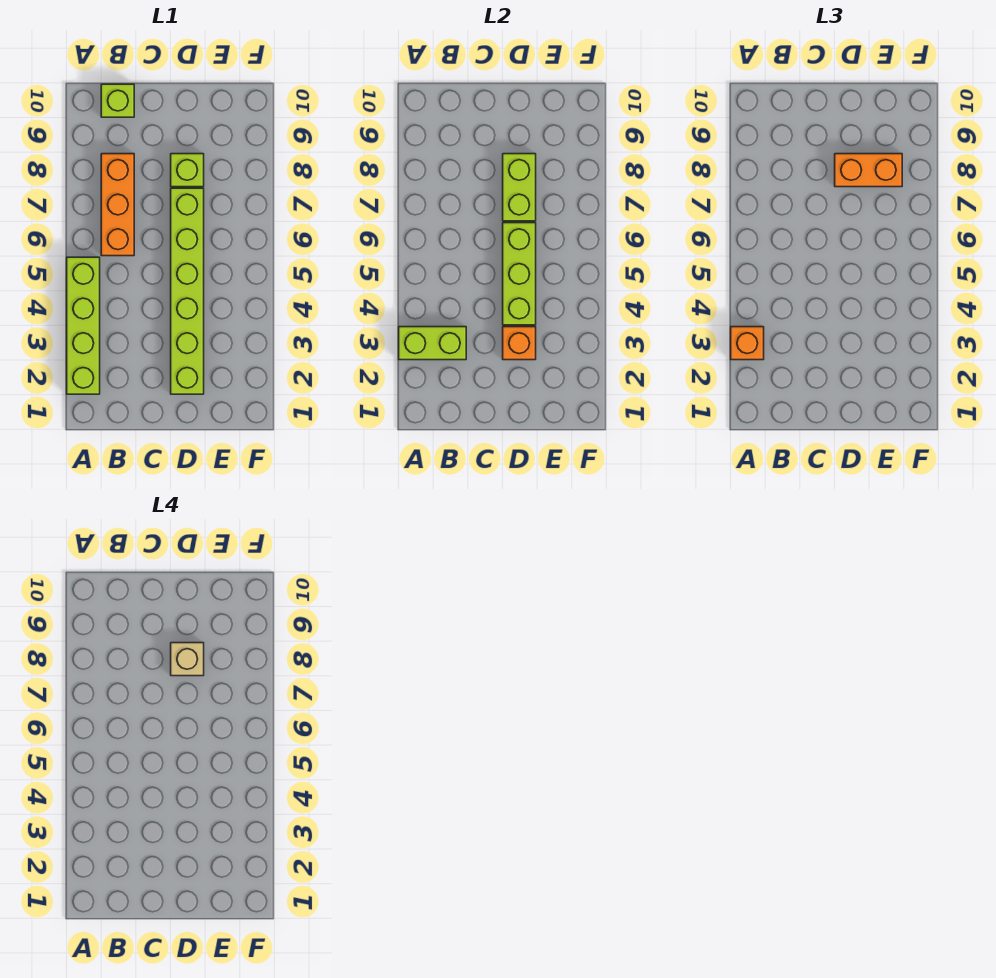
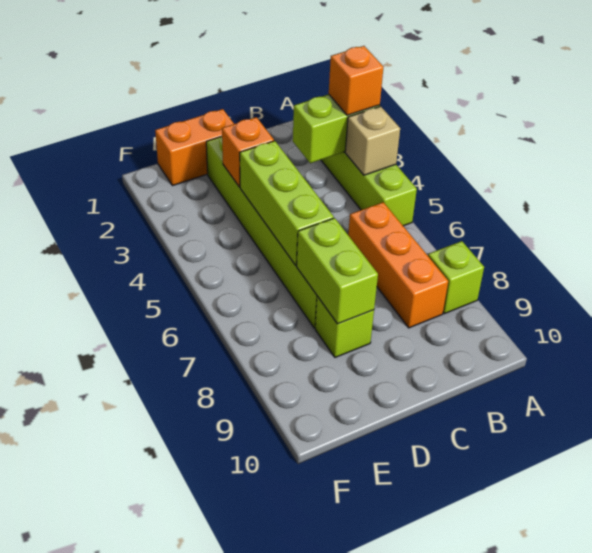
lime 1x1 brick [101,84,134,117] -> lime 1x1 brick moved to [428,241,484,314]
orange 1x2 brick [835,154,902,187] -> orange 1x2 brick moved to [155,109,234,186]
tan 1x1 brick [171,643,204,676] -> tan 1x1 brick moved to [345,106,400,175]

